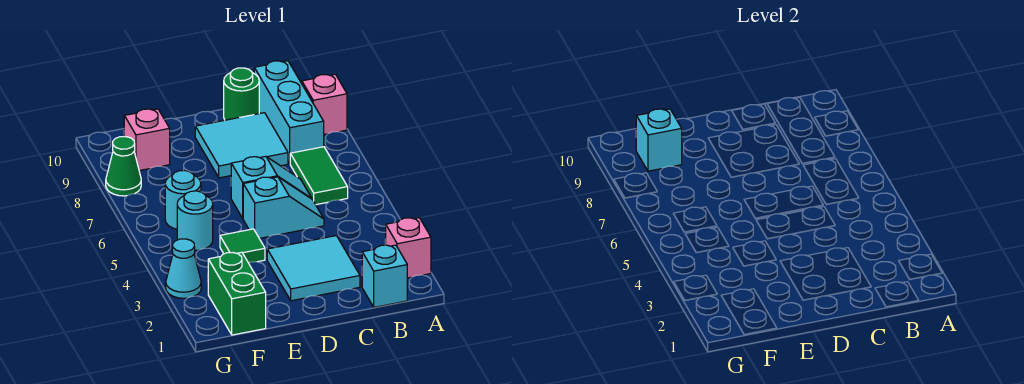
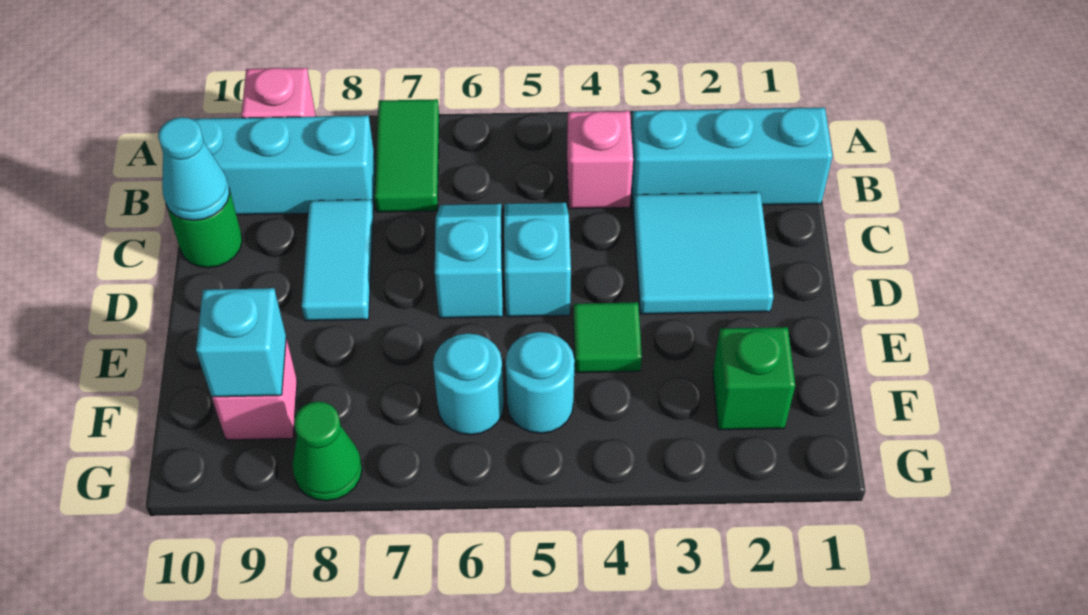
pink 1x1 brick [385,218,431,278] -> pink 1x1 brick moved to [567,111,633,209]
cyan 1x1 brick [362,245,407,307] -> cyan 1x3 brick [631,108,833,205]
green 1x2 tile [290,147,348,205] -> green 1x2 tile turned to [374,99,439,212]
cyan 2x2 tile [195,113,288,178] -> cyan 1x2 tile [302,200,373,321]
green 1x2 brick [208,252,266,335] -> green 1x1 brick [713,327,795,430]
cyan 1x1 cone [166,239,201,298] -> cyan 1x1 cone moved to [158,117,230,220]

